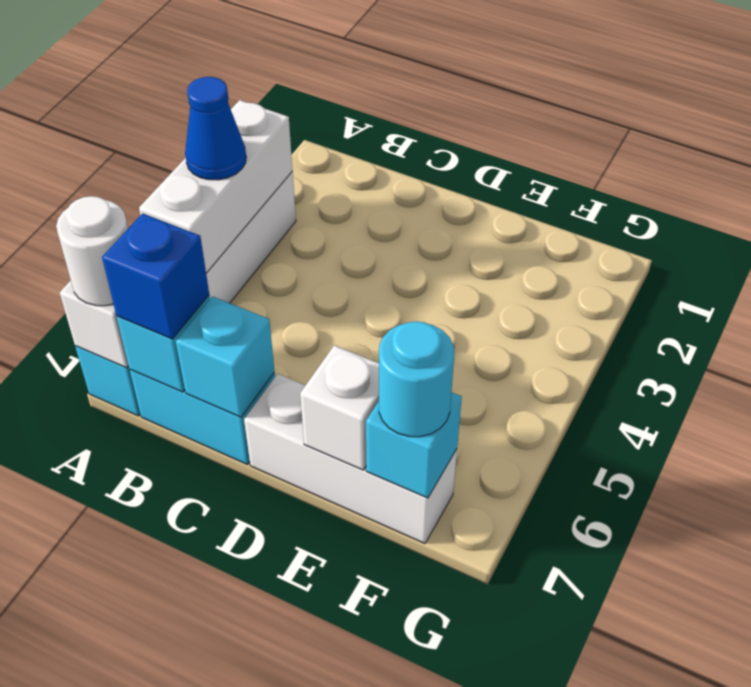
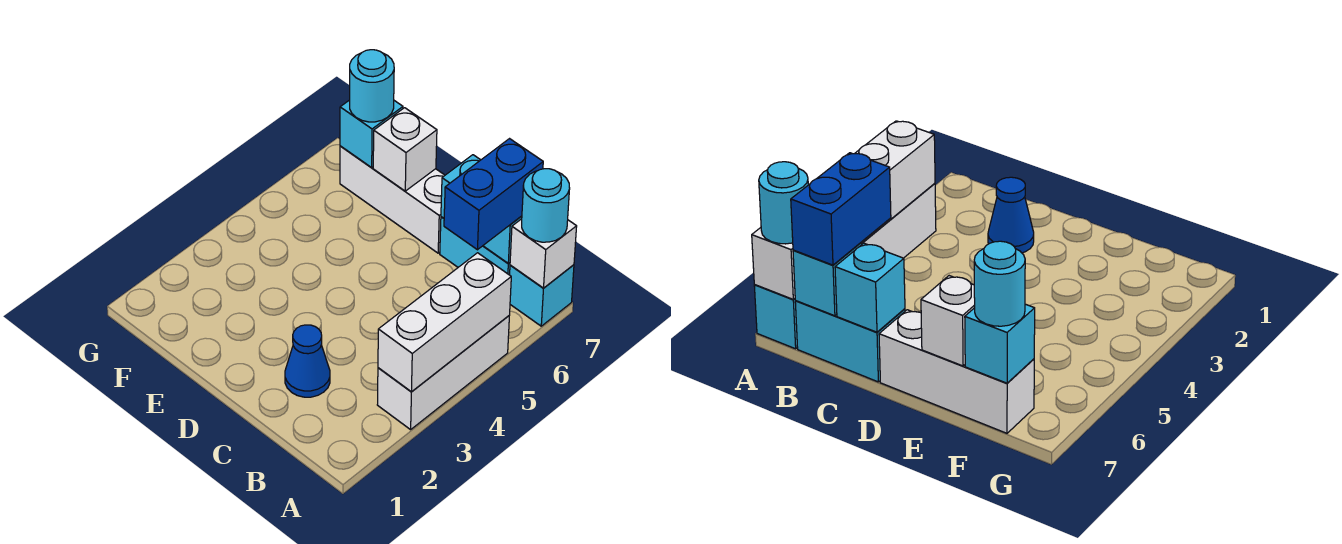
blue 1x1 cone [185,77,246,180] -> blue 1x1 cone moved to [285,325,330,397]
white 1x1 round brick [56,196,128,306] -> cyan 1x1 round brick [522,169,570,242]
blue 1x1 brick [102,214,209,339] -> blue 1x2 brick [444,139,543,250]

